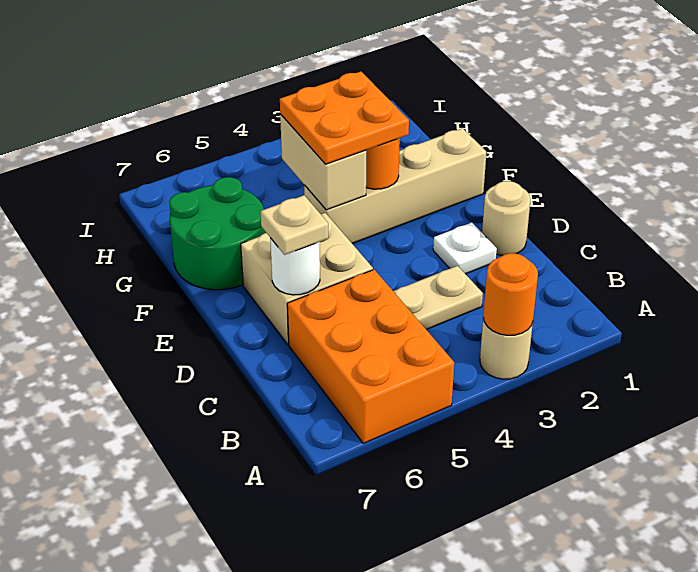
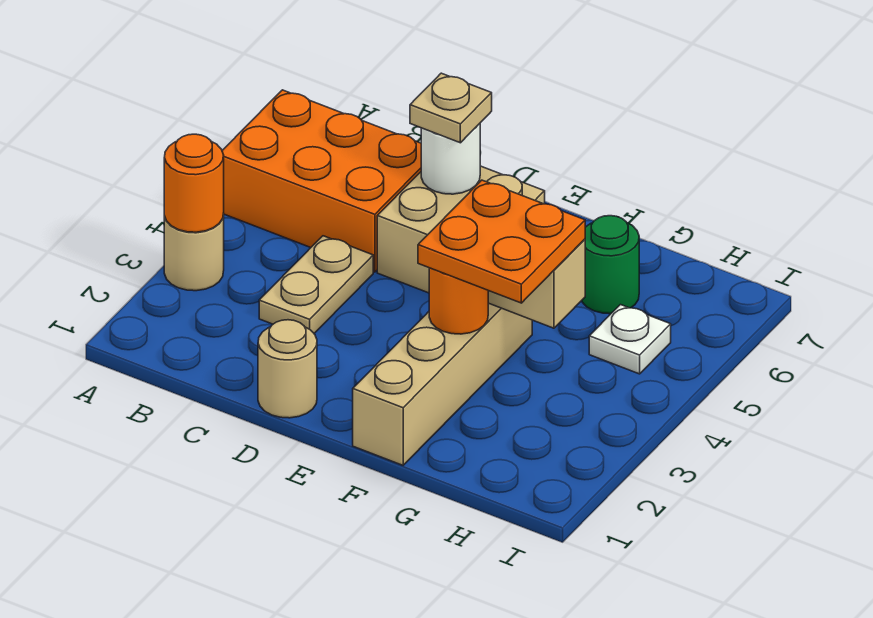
white 1x1 plate [433,223,497,274] -> white 1x1 plate moved to [589,305,671,374]
green 2x2 round brick [169,177,266,290] -> green 1x1 round brick [582,216,639,314]

